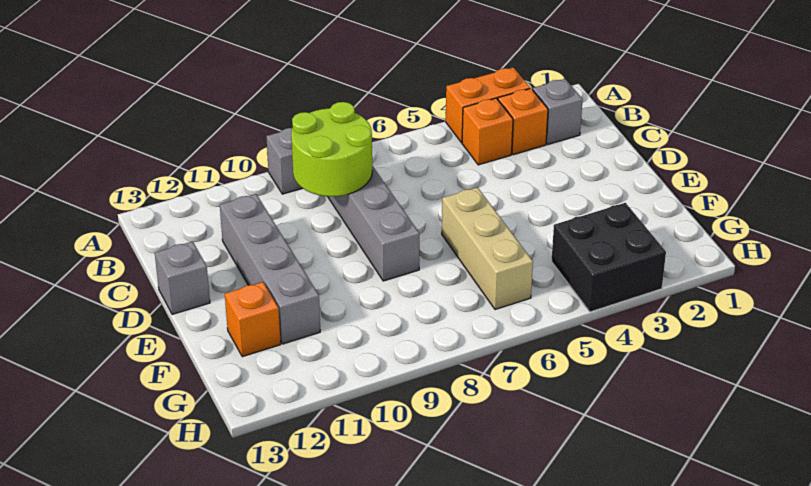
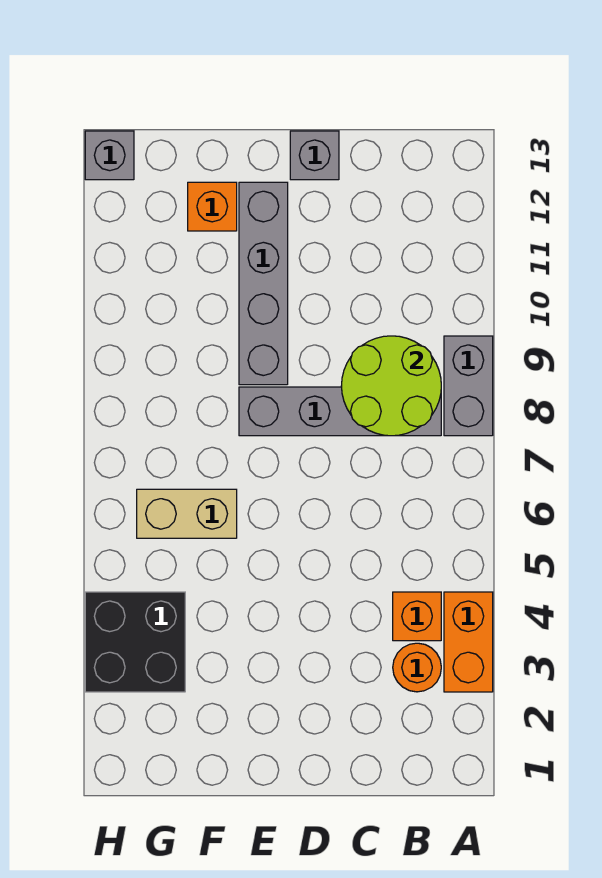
grey 1x1 brick [533,79,583,144] -> grey 1x1 brick moved to [85,131,134,180]
orange 1x1 brick [498,89,548,155] -> orange 1x1 round brick [393,643,441,692]
grey 1x4 brick [220,194,320,344] -> grey 1x4 brick turned to [239,182,288,385]
tan 1x3 brick [442,187,533,310] -> tan 1x2 brick [137,489,237,538]

